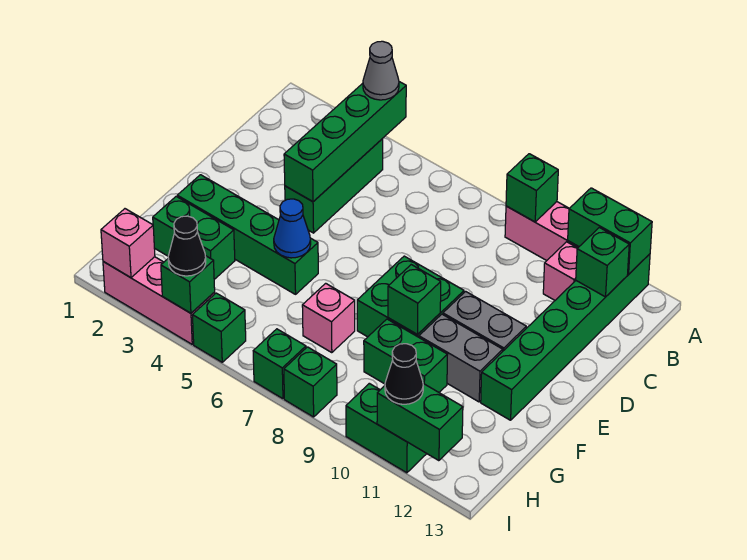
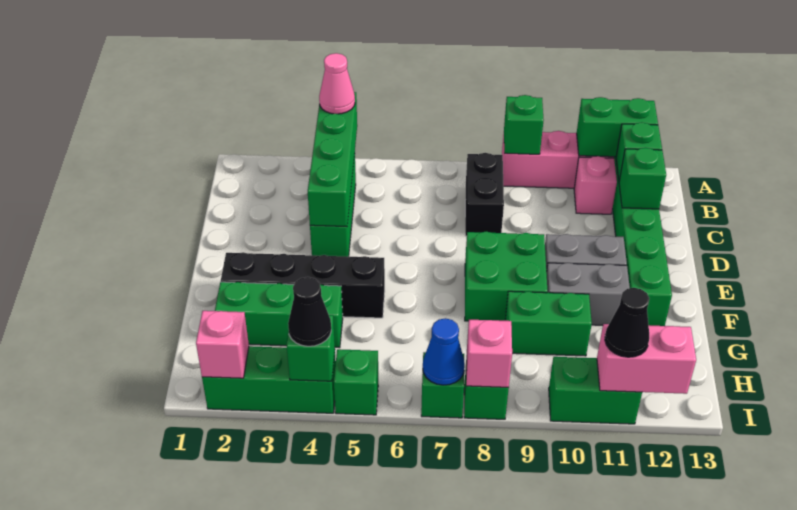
grey 1x1 cone [363,41,399,100] -> pink 1x1 cone [319,53,355,114]
none -> black 1x2 brick [465,153,504,236]
green 1x4 brick [177,175,318,294] -> black 1x4 brick [221,252,385,318]
blue 1x1 cone [274,199,311,258] -> blue 1x1 cone moved to [423,318,465,385]
green 1x1 brick [388,265,441,335] -> green 1x1 brick moved to [619,148,666,209]
green 1x2 brick [153,196,235,279] -> green 1x3 brick [215,282,343,348]
pink 1x1 brick [302,283,355,353] -> pink 1x1 brick moved to [466,320,512,387]
pink 1x3 brick [103,257,215,344] -> green 1x3 brick [202,346,336,413]
green 1x2 brick [377,384,463,461] -> pink 1x2 brick [597,324,696,394]

